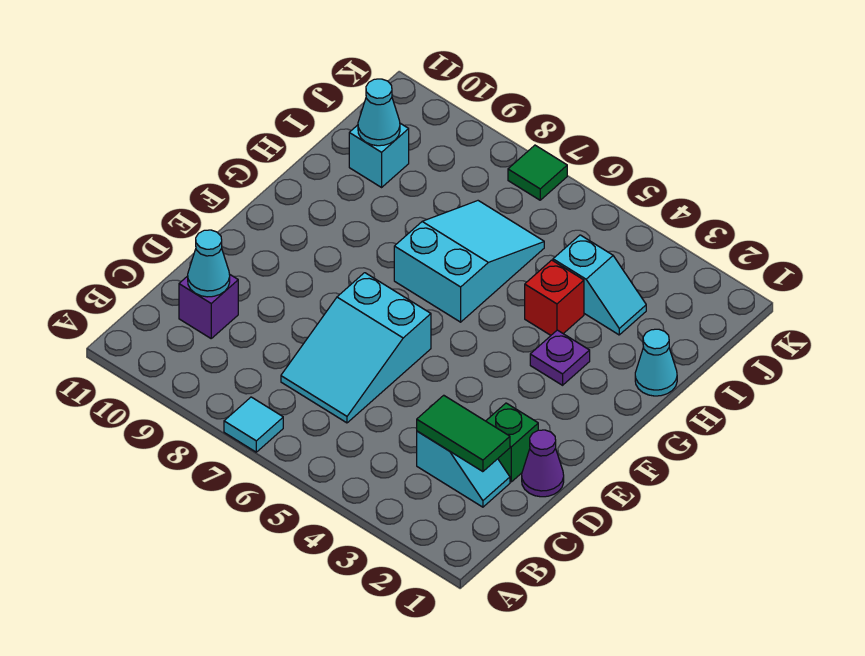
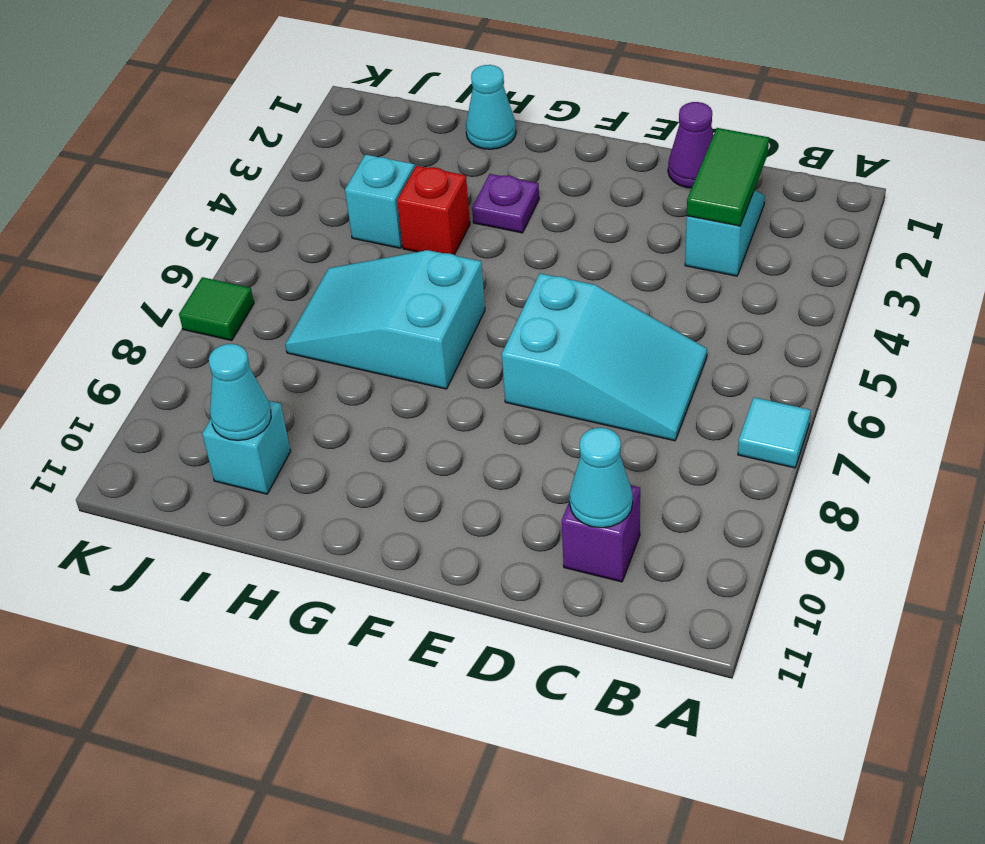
green 1x1 brick [486,403,538,482] -> none

